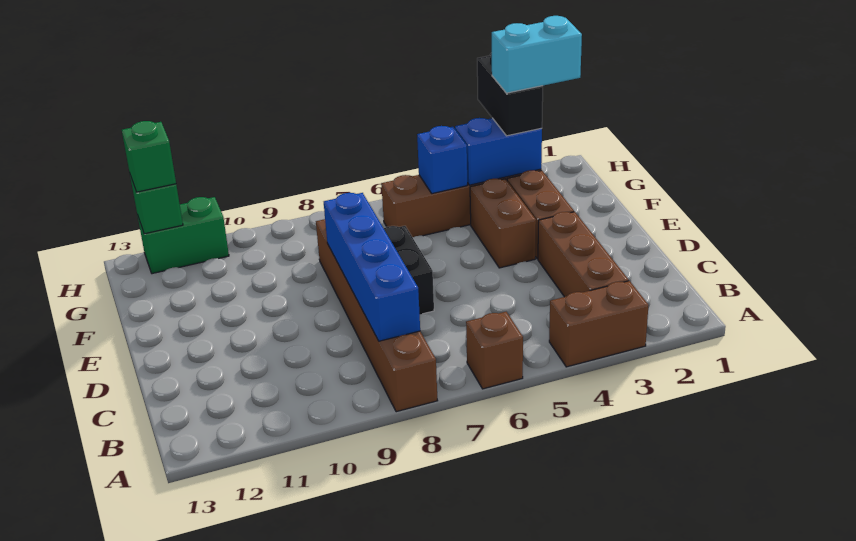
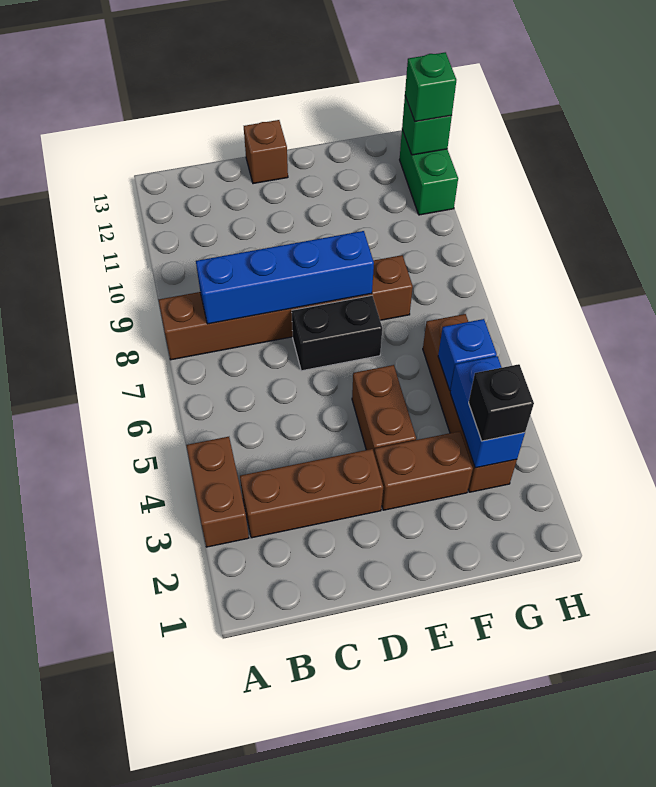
brown 1x1 brick [466,312,523,389] -> brown 1x1 brick moved to [244,120,288,184]
brown 1x2 brick [470,179,536,268] -> brown 1x2 brick turned to [352,365,416,452]
cyan 1x2 brick [492,16,582,93] -> none
black 1x2 brick [477,53,543,136] -> black 1x1 brick [469,364,534,441]

